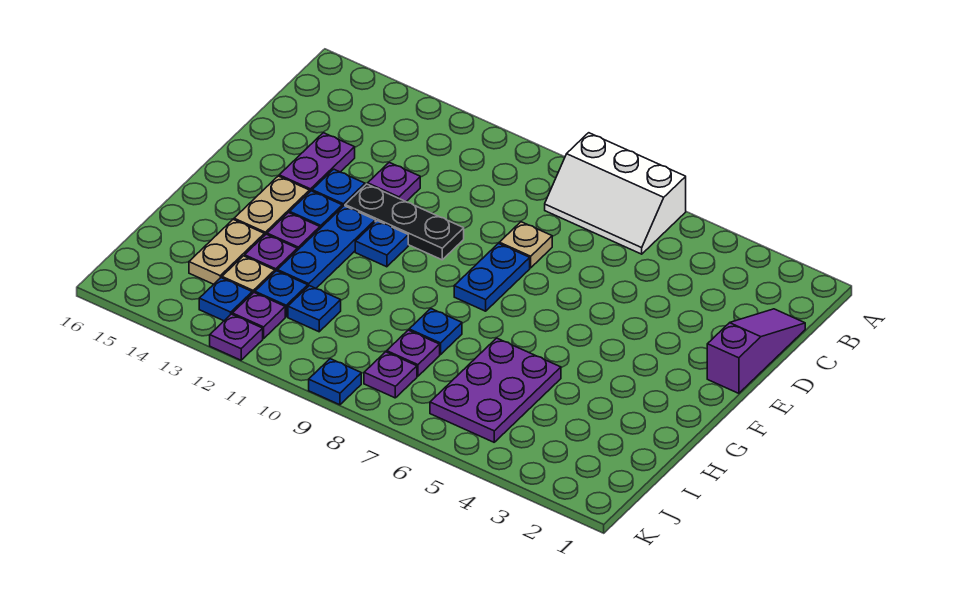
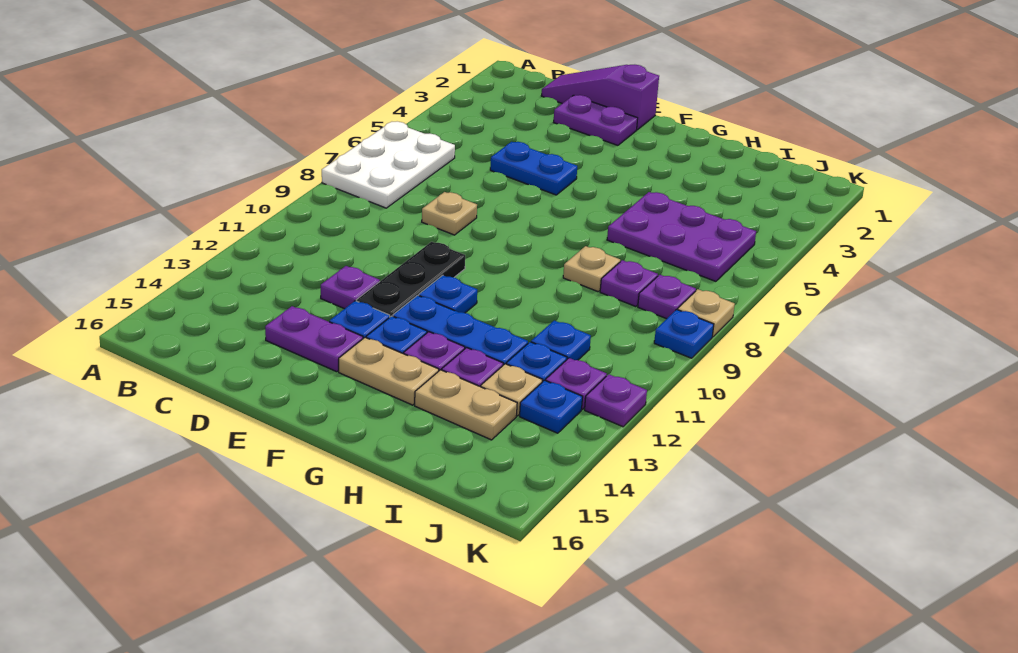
white 2x3 slope [545,133,686,254] -> white 2x3 plate [322,121,455,208]
none -> purple 1x2 plate [554,95,638,145]
blue 1x2 plate [454,243,530,311] -> blue 1x2 plate moved to [490,142,577,195]
blue 1x1 plate [409,309,462,355] -> tan 1x1 plate [563,246,620,292]
none -> tan 1x1 plate [677,289,735,337]

